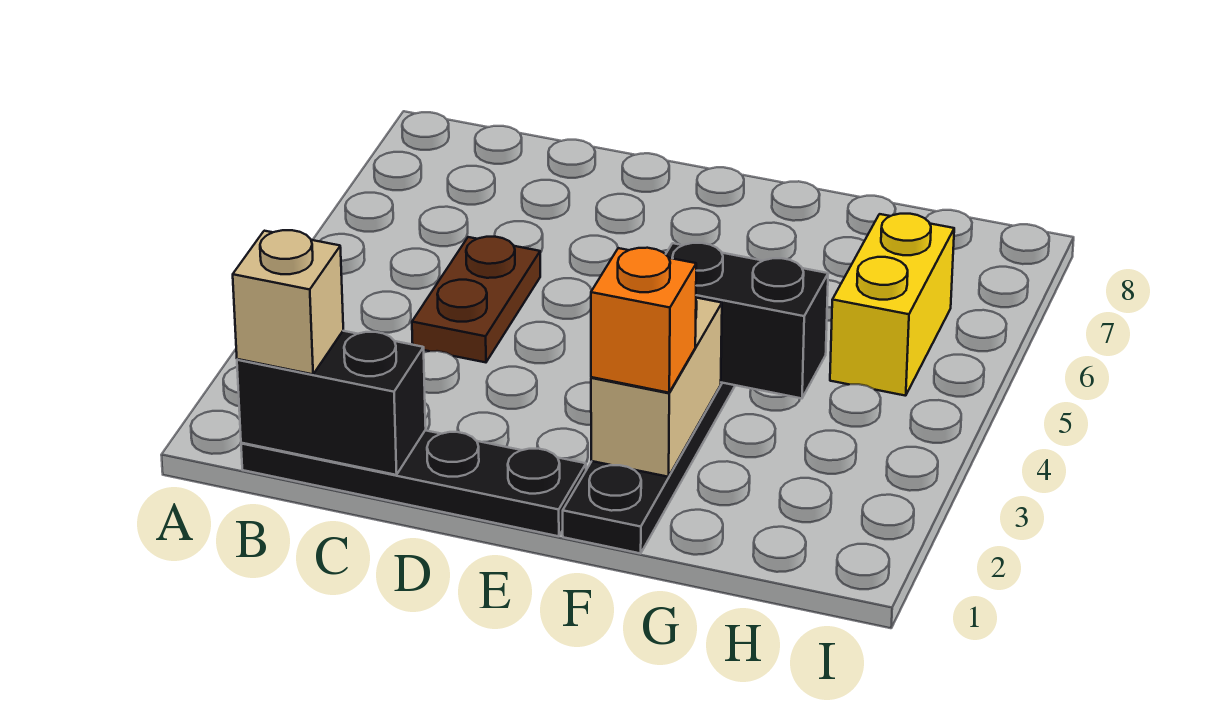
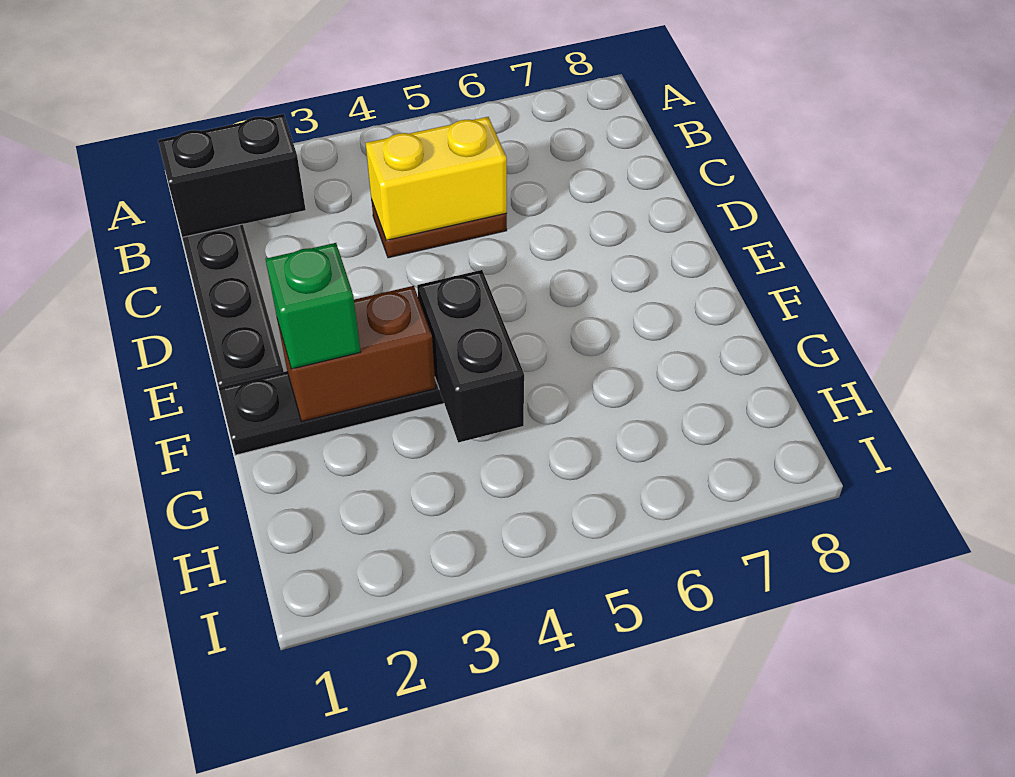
black 1x2 brick [237,331,426,475] -> black 1x2 brick turned to [158,114,306,237]
tan 1x1 brick [233,230,343,374] -> none
tan 1x2 brick [591,298,722,477] -> brown 1x2 brick [277,286,435,421]
orange 1x1 brick [591,248,696,393] -> green 1x1 brick [266,243,360,369]
yellow 1x2 brick [830,214,954,396] -> yellow 1x2 brick moved to [366,117,507,240]

